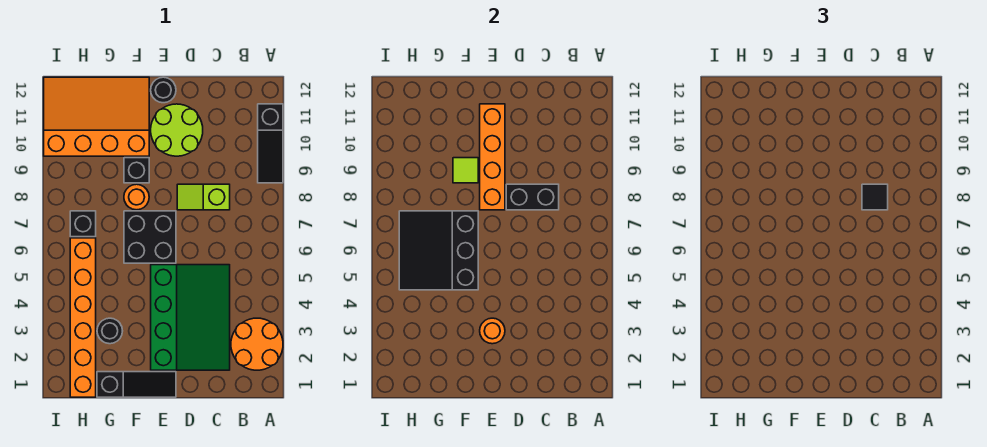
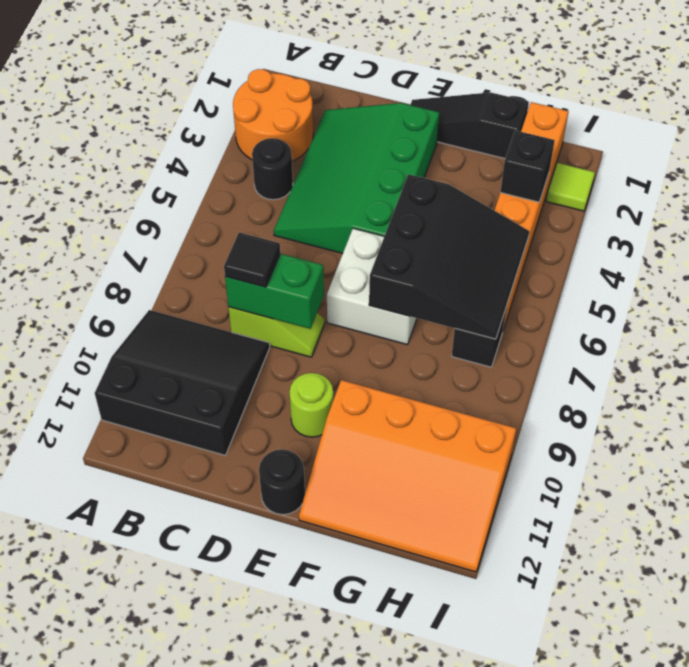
black 1x3 slope [258,104,283,183] -> black 3x3 slope [95,310,270,455]
black 1x2 brick [506,184,559,210] -> green 1x2 brick [225,254,324,329]
lime 2x2 round brick [151,104,203,156] -> lime 1x1 round brick [290,373,333,437]
orange 1x1 round brick [480,318,505,344] -> none
black 2x2 brick [124,211,176,263] -> white 2x2 brick [327,228,417,345]
orange 1x4 brick [480,104,505,210] -> none
orange 1x1 round brick [124,184,149,210] -> none
black 1x1 brick [124,158,149,183] -> black 1x1 brick moved to [500,130,555,202]
lime 1x1 tile [453,158,478,183] -> lime 1x1 tile moved to [546,163,595,211]
black 1x1 round brick [97,318,122,344] -> black 1x1 round brick moved to [252,138,293,200]

